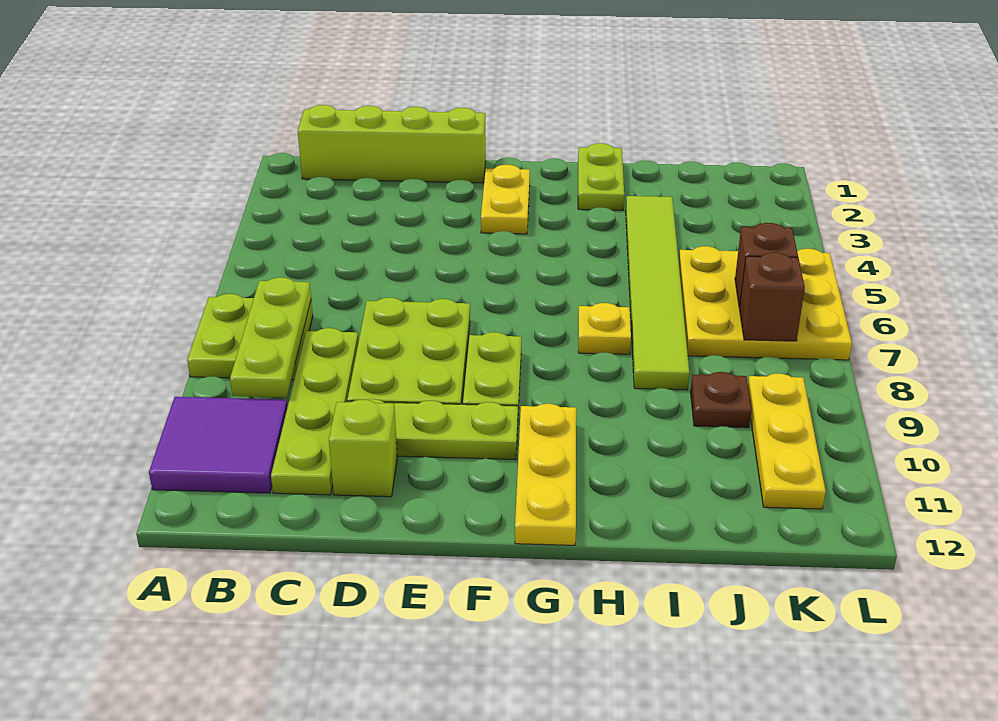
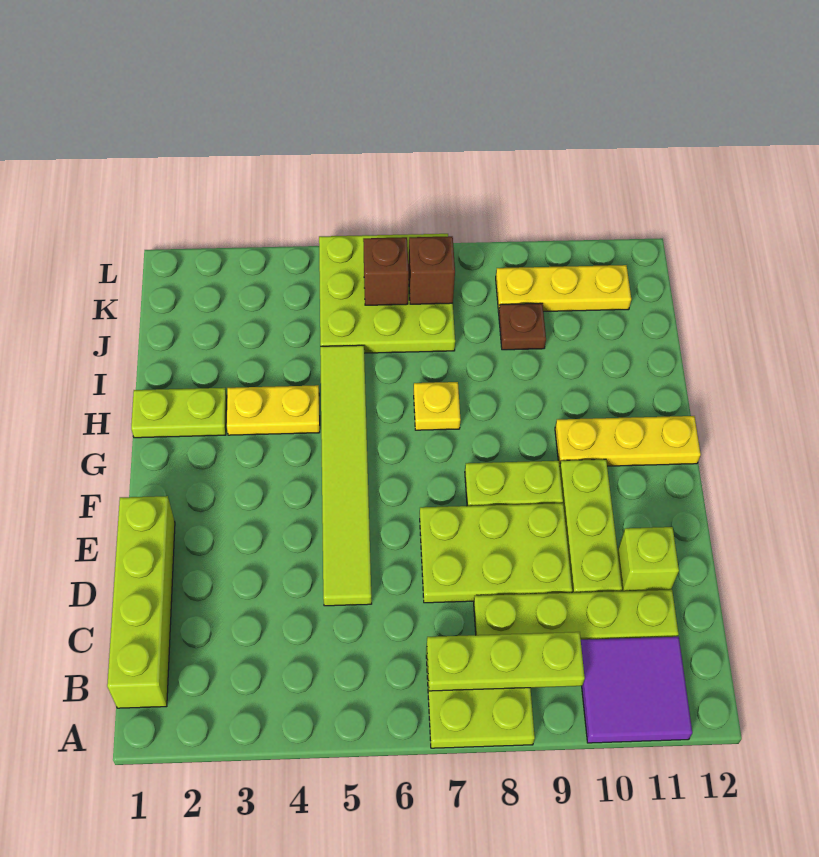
yellow 1x2 plate [481,165,530,234] -> yellow 1x2 plate moved to [226,385,320,435]
lime 1x6 tile [626,196,689,390] -> lime 1x6 tile turned to [320,345,372,606]
yellow 3x3 plate [679,246,852,360] -> lime 3x3 plate [319,234,455,353]

